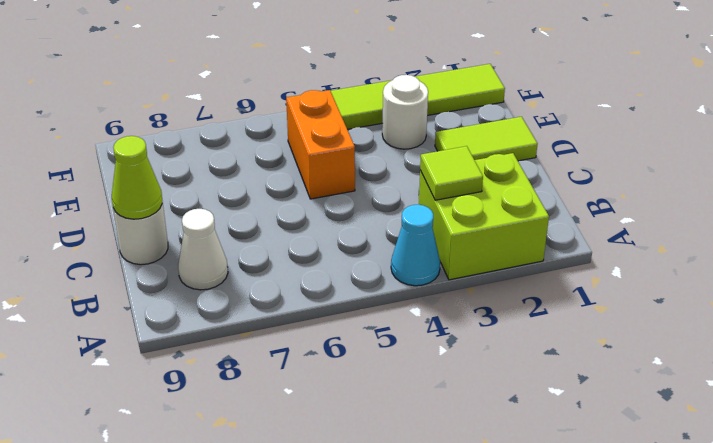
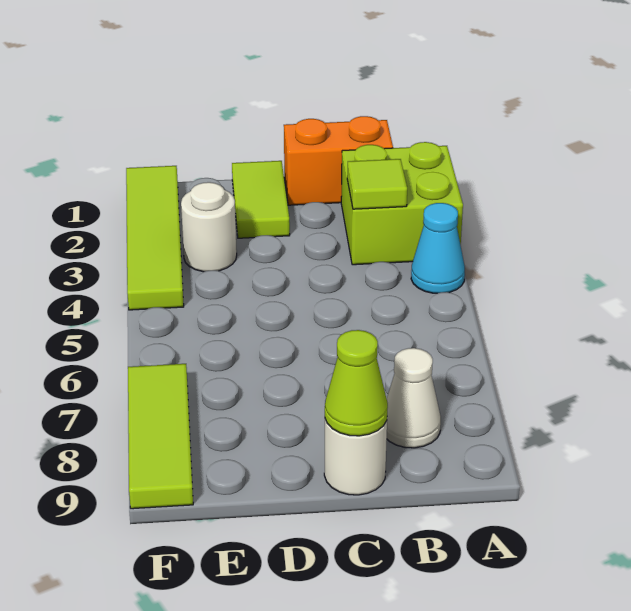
orange 1x2 brick [286,90,355,199] -> orange 1x2 brick moved to [284,116,393,205]
none -> lime 1x3 tile [128,364,193,509]

